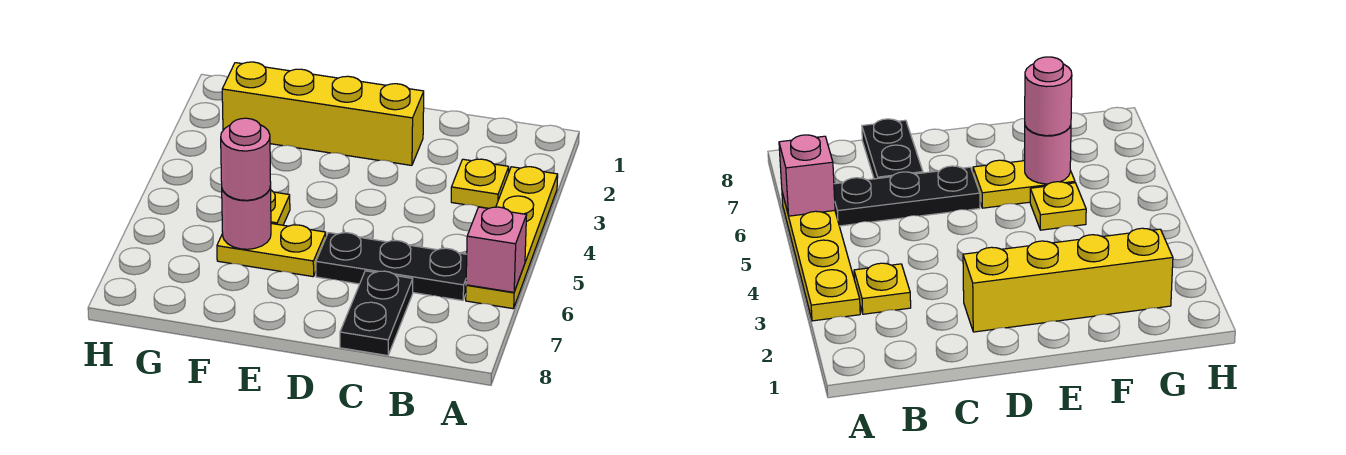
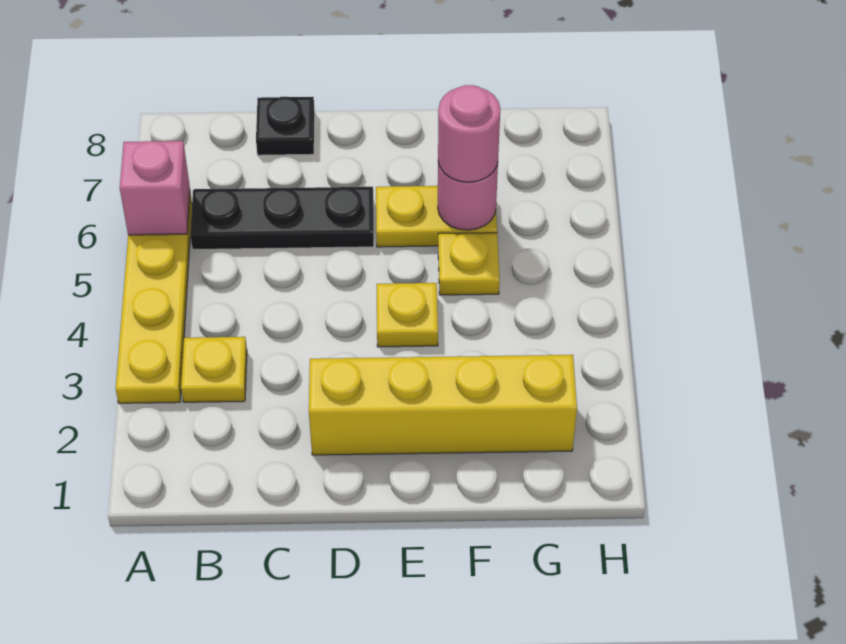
black 1x2 plate [340,271,413,356] -> black 1x1 plate [256,97,315,155]
none -> yellow 1x1 plate [377,283,438,347]

